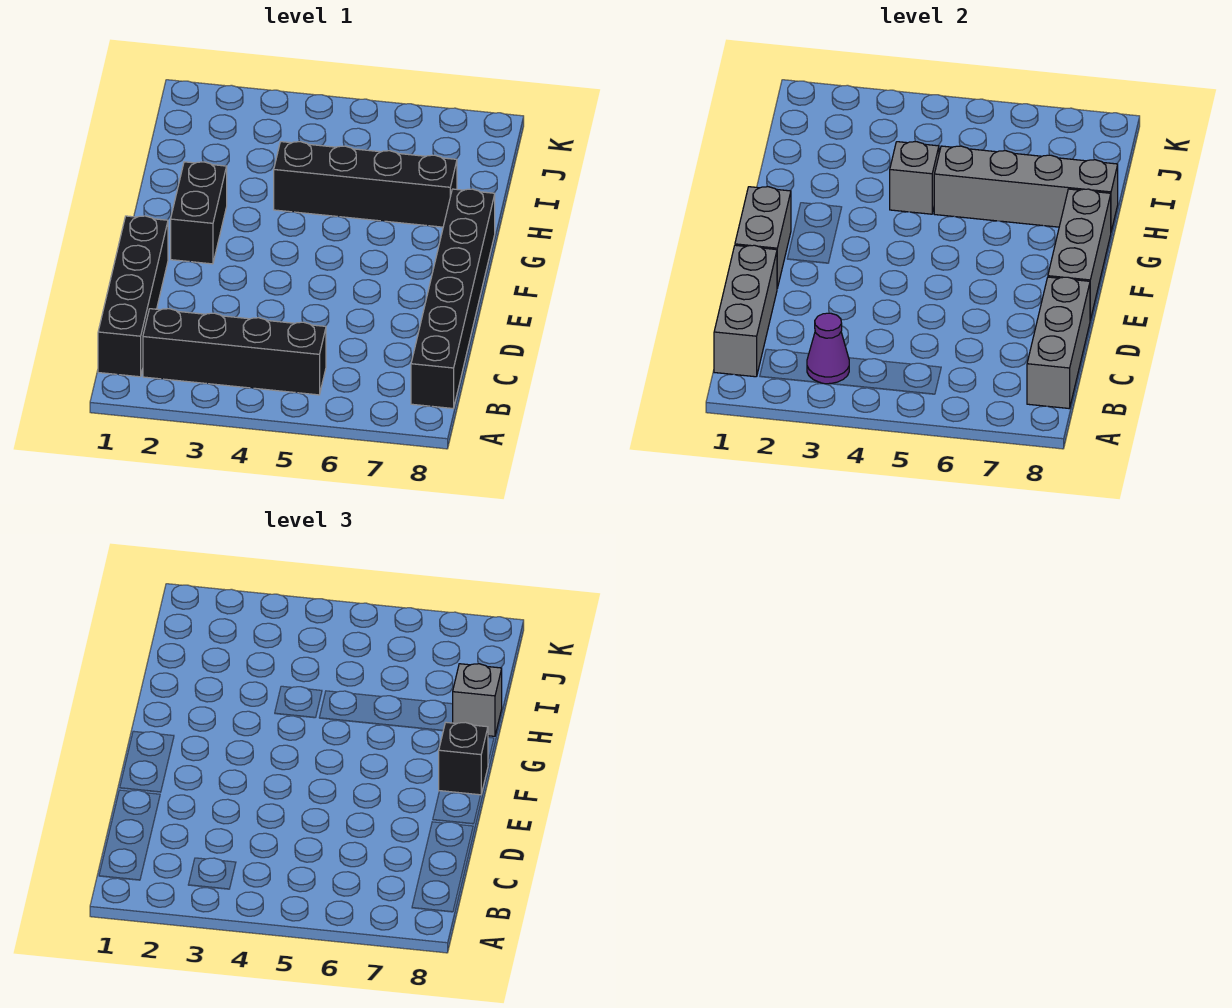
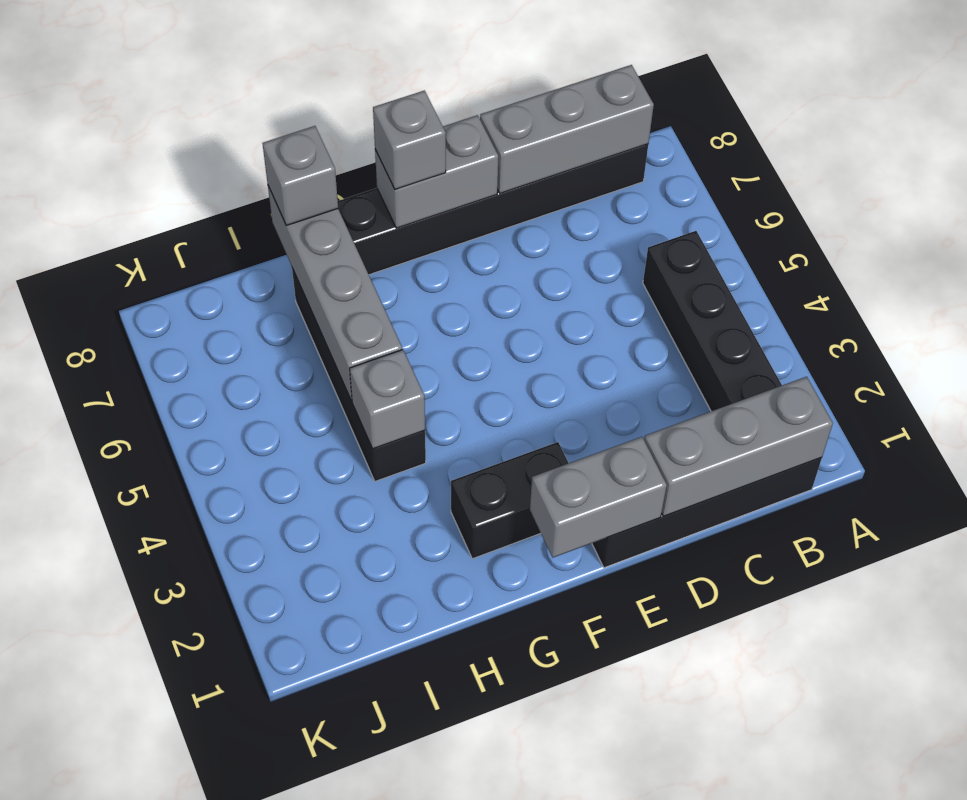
purple 1x1 cone [807,313,849,384] -> none
grey 1x3 brick [1048,189,1111,320] -> grey 1x2 brick [375,115,498,228]
black 1x1 brick [439,722,488,795] -> grey 1x1 brick [373,91,446,189]

